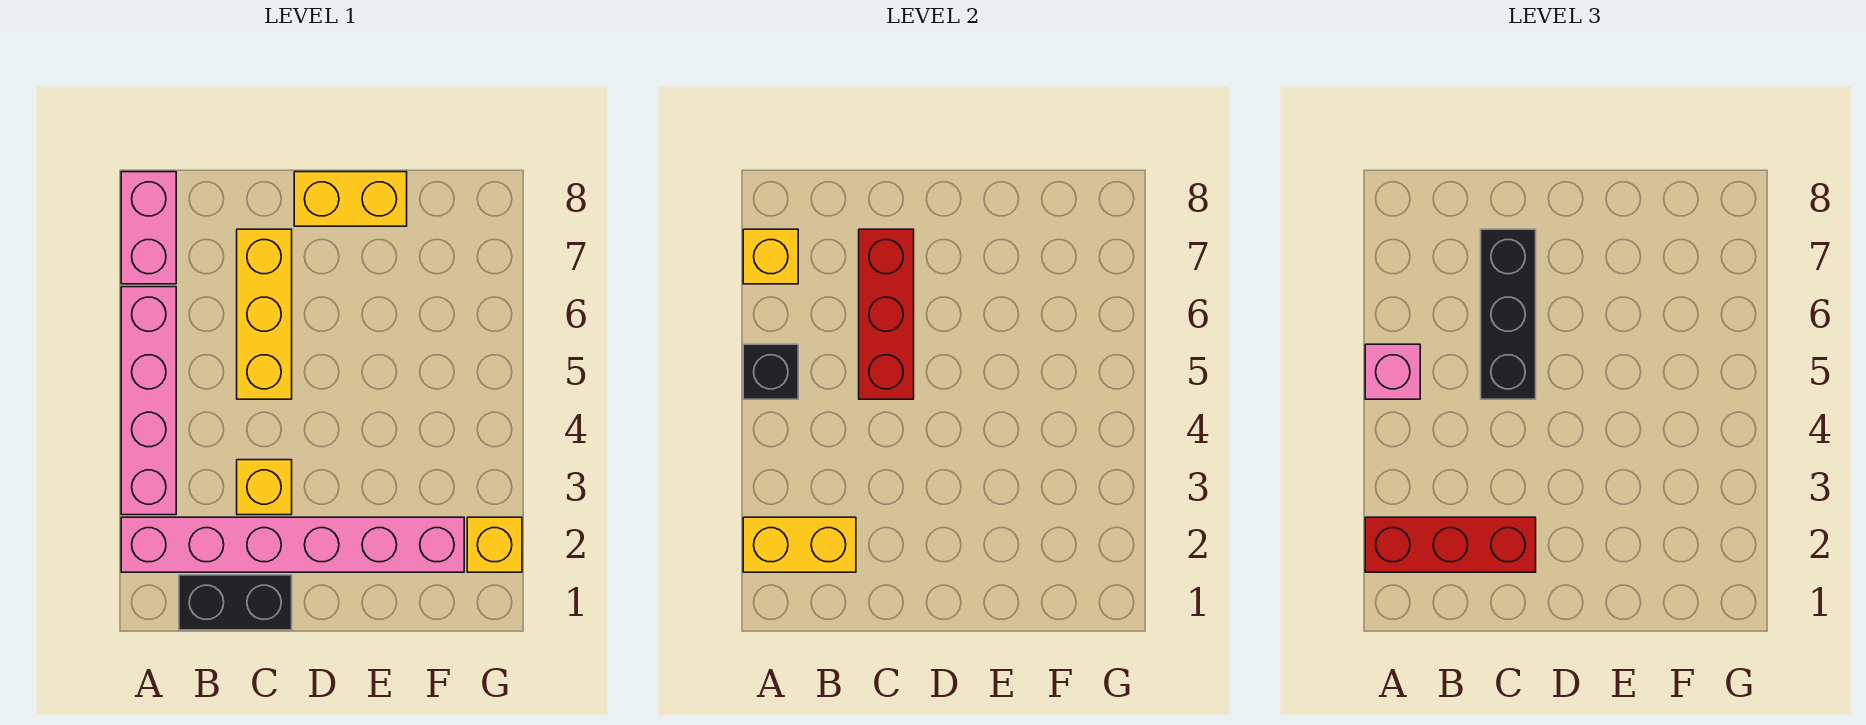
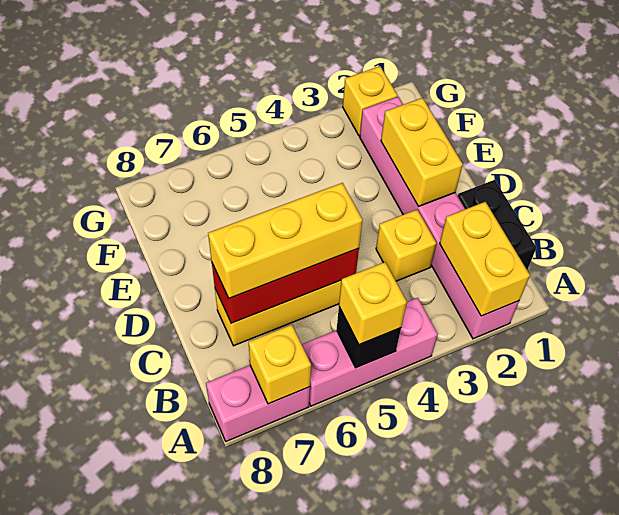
red 1x3 brick [1365,517,1536,572] -> none
pink 1x4 brick [121,287,176,515] -> pink 1x3 brick [302,298,438,406]
pink 1x1 brick [1365,344,1420,399] -> yellow 1x1 brick [339,262,407,345]
black 1x3 brick [1481,229,1536,399] -> yellow 1x3 brick [208,183,362,298]
yellow 1x2 brick [294,172,407,226] -> yellow 1x2 brick moved to [381,98,463,206]

